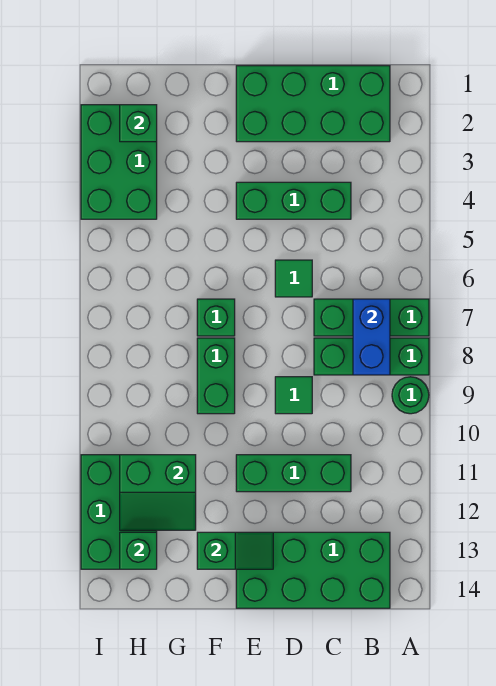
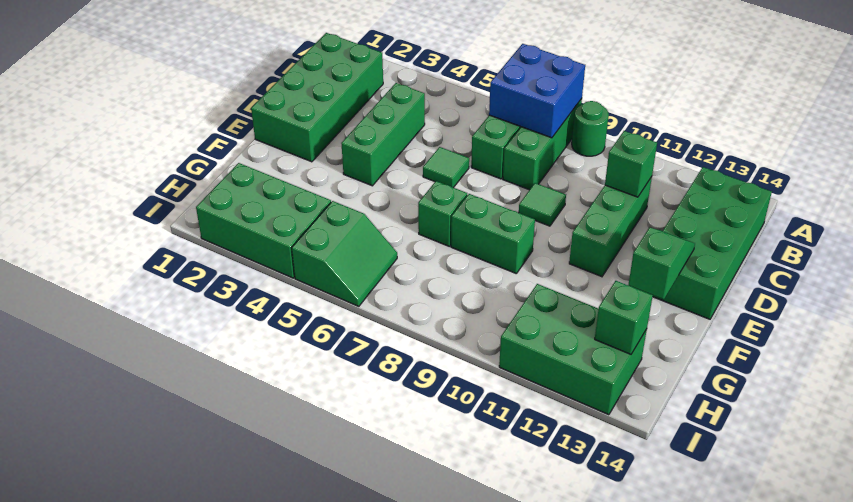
blue 1x2 brick [353,299,390,375] -> blue 2x2 brick [489,44,585,138]
green 2x2 slope [120,455,196,530] -> green 2x2 slope moved to [292,201,397,306]
green 1x1 brick [120,105,157,142] -> green 1x1 brick moved to [605,131,657,197]

